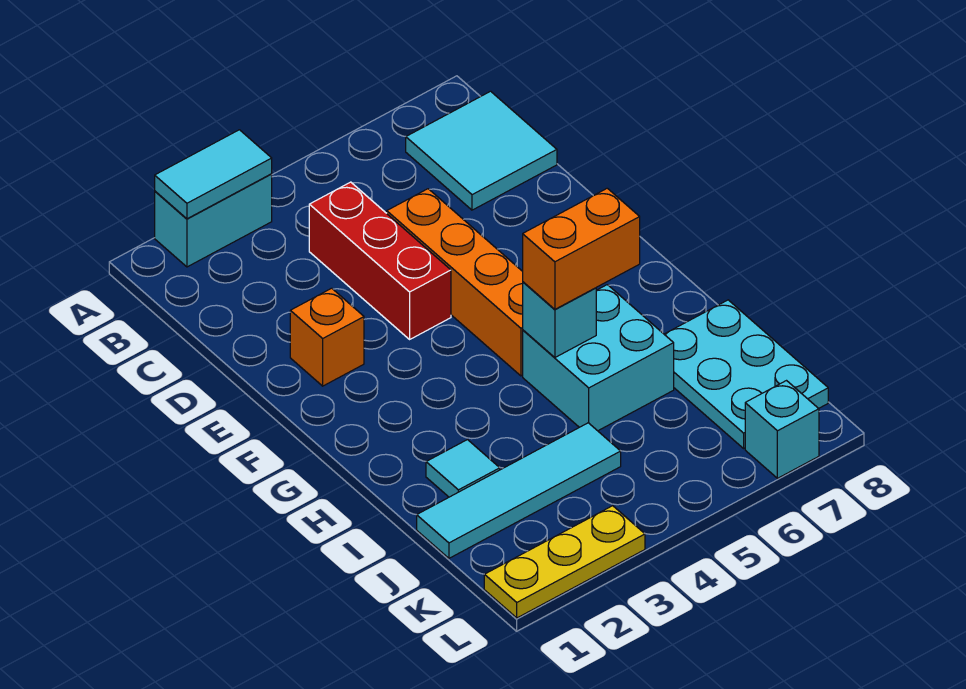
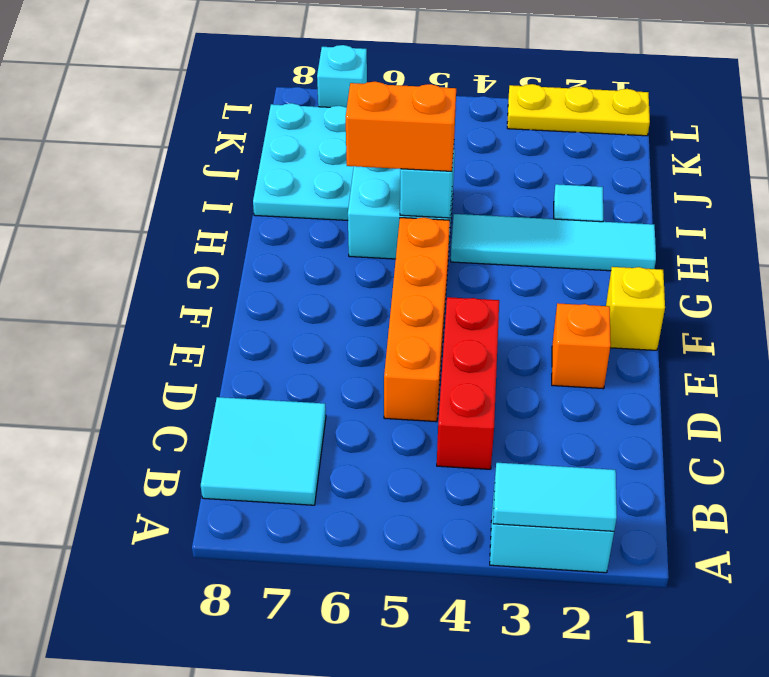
none -> yellow 1x1 brick [606,267,665,350]
cyan 1x4 tile [417,423,621,558] -> cyan 1x4 tile moved to [451,214,656,271]

